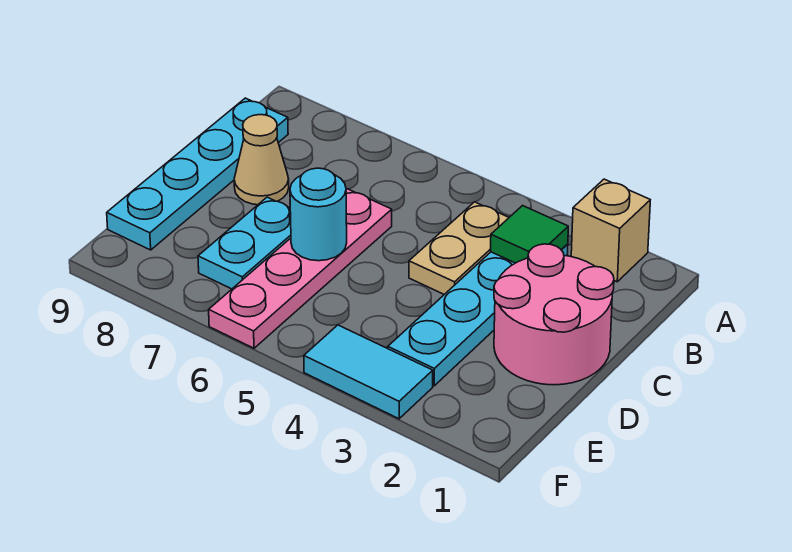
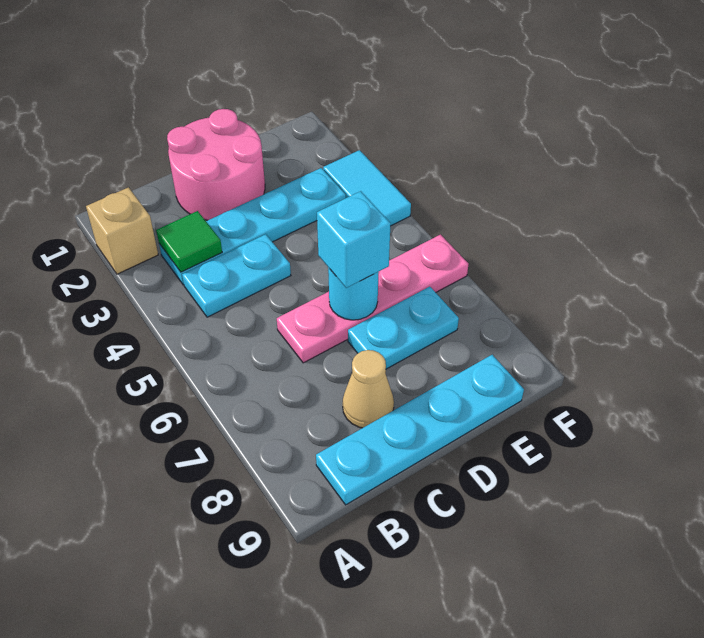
tan 1x2 plate [409,202,509,294] -> cyan 1x2 plate [182,234,291,317]
none -> cyan 1x1 brick [317,191,391,288]

